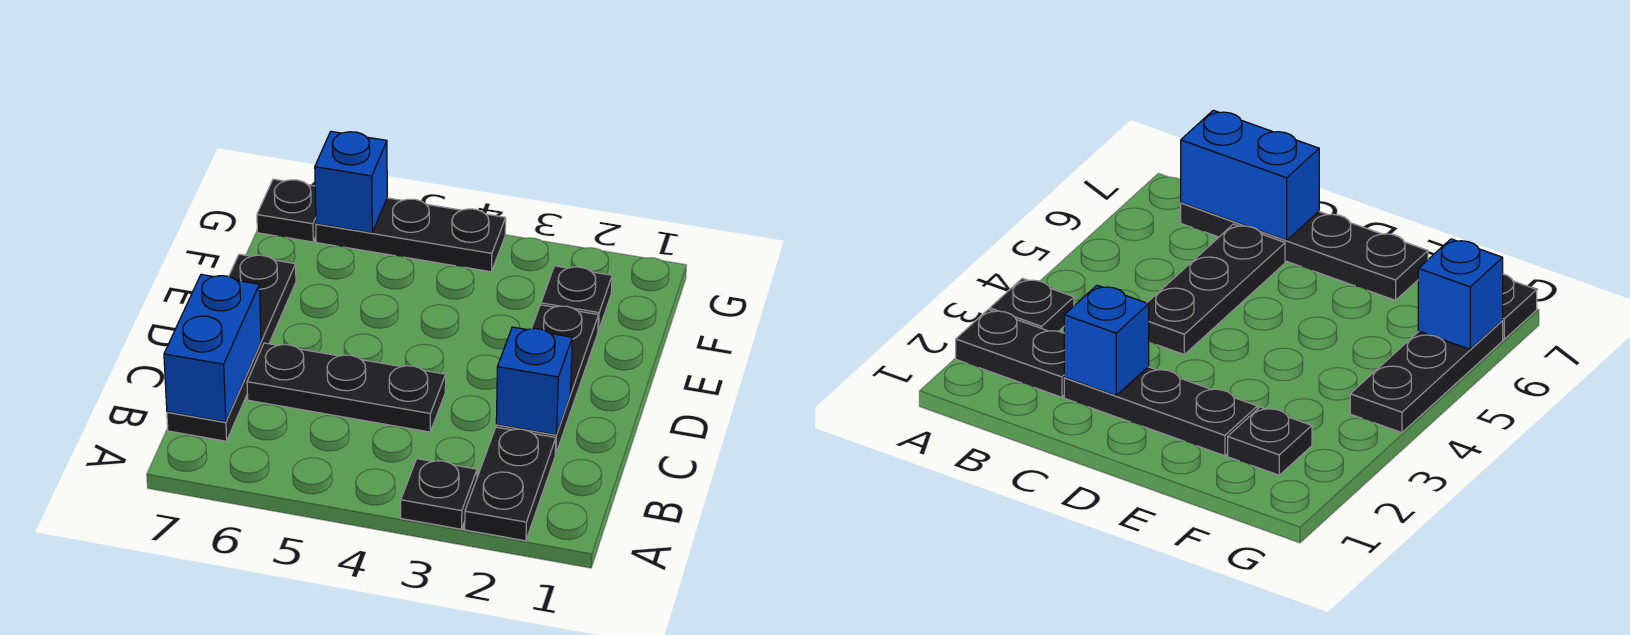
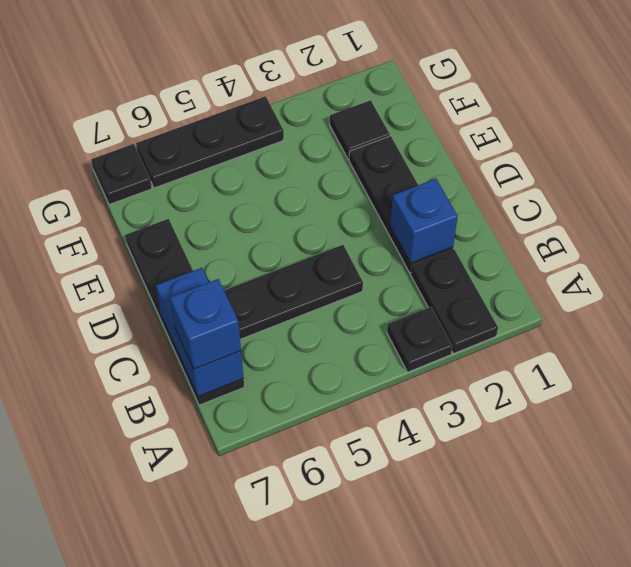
black 1x1 plate [541,266,612,331] -> black 1x1 tile [330,100,390,160]
blue 1x1 brick [315,131,387,233] -> blue 1x1 brick moved to [170,279,241,369]

